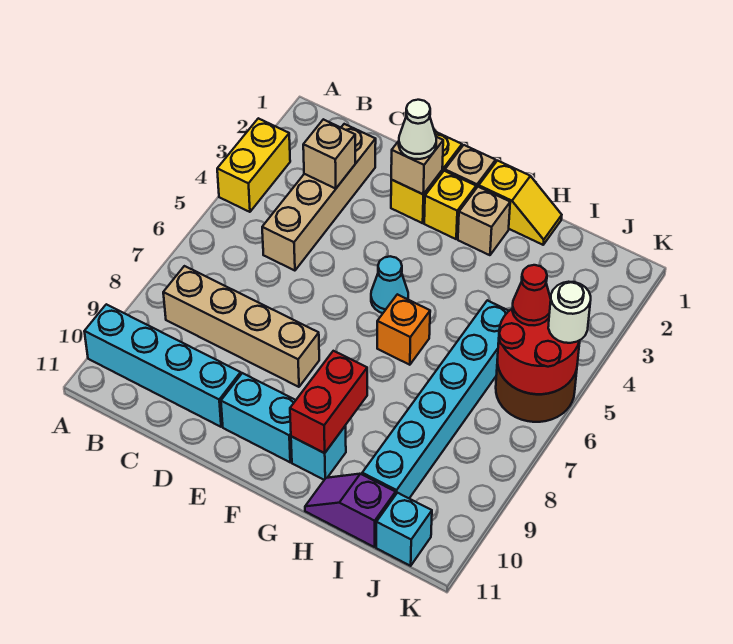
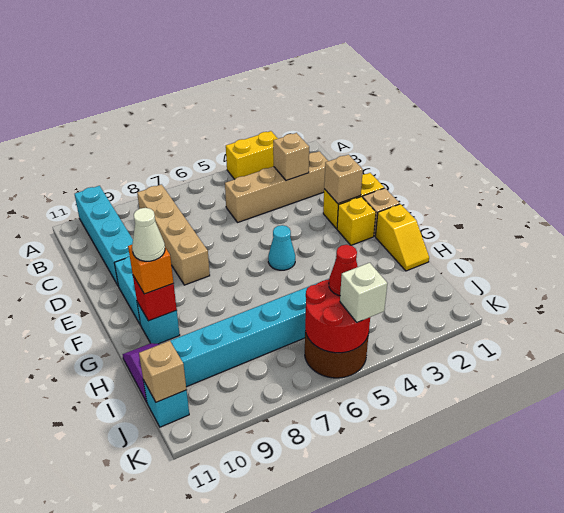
white 1x1 cone [399,100,436,159] -> white 1x1 cone moved to [132,208,165,261]
tan 1x1 brick [458,187,510,255] -> tan 1x1 brick moved to [139,341,187,402]
orange 1x1 brick [377,294,430,365] -> orange 1x1 brick moved to [128,245,173,294]
red 1x2 brick [290,351,367,453] -> red 1x1 brick [133,276,177,321]
white 1x1 round brick [548,282,591,343] -> white 1x1 brick [340,263,387,322]

